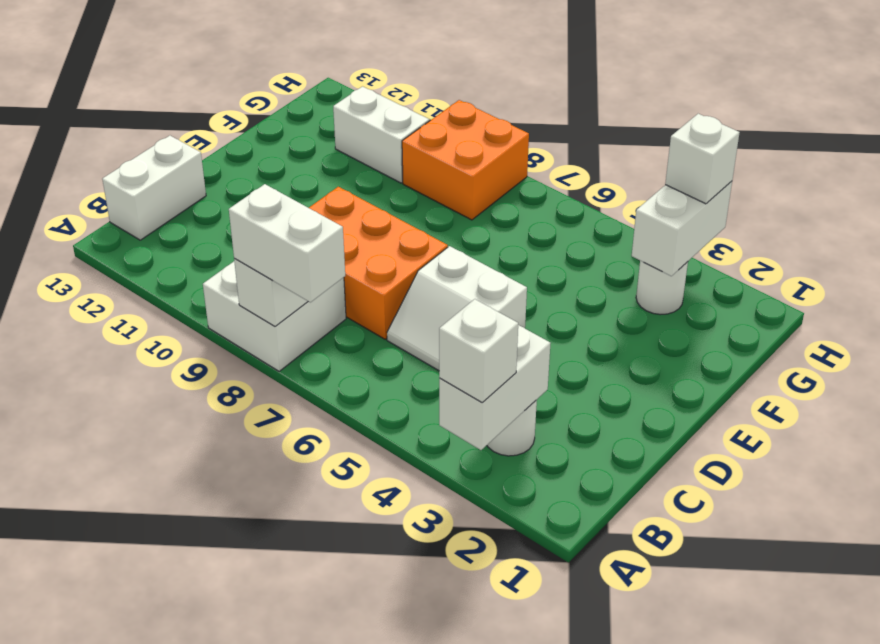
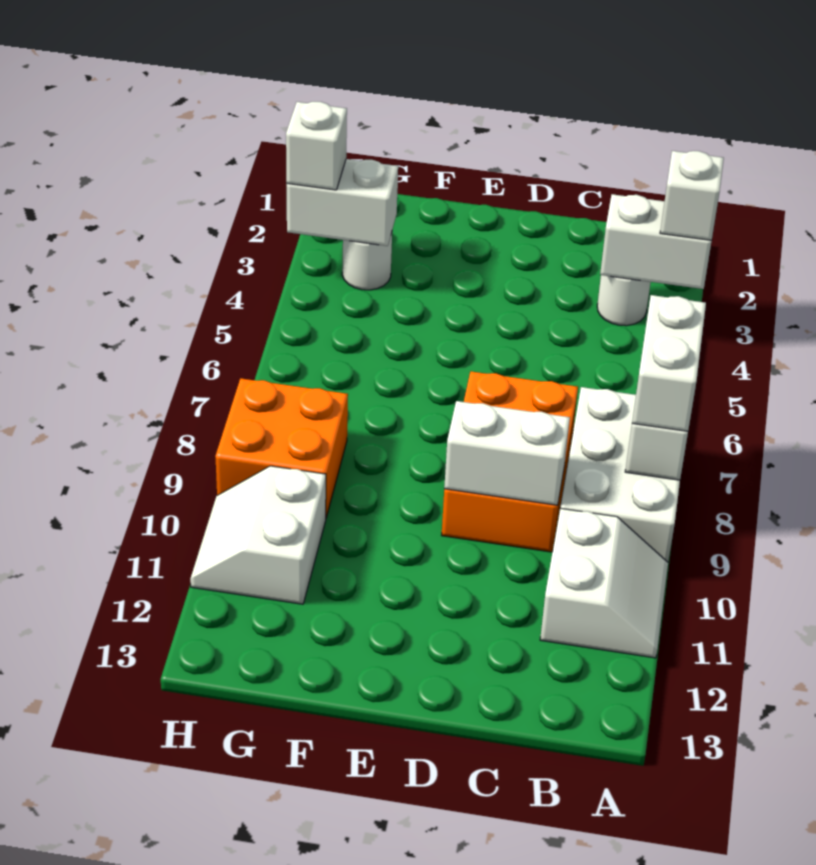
white 2x2 brick [203,262,346,371] -> white 2x3 brick [560,387,680,562]
white 1x2 brick [102,136,206,240] -> white 1x2 brick moved to [444,401,570,505]
white 2x2 slope [387,246,527,371] -> white 2x2 slope moved to [540,508,668,658]

